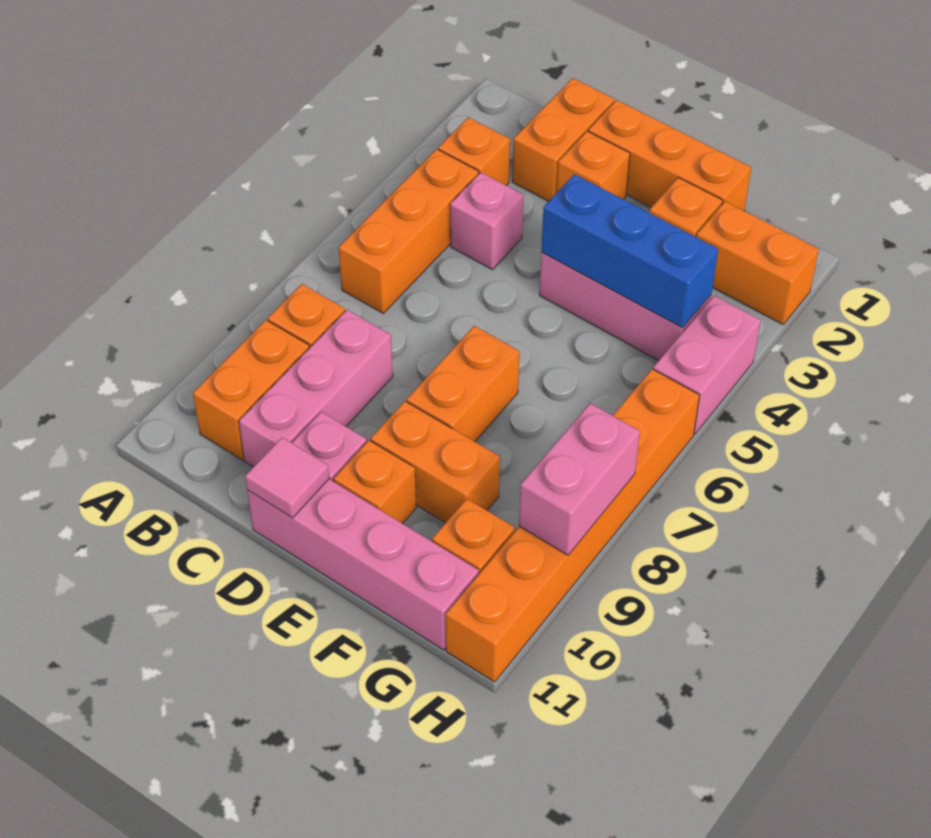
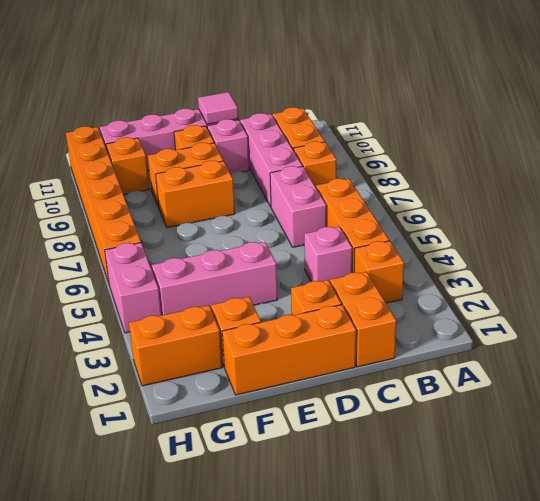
blue 1x3 brick [541,174,718,328] -> none
orange 1x2 brick [407,326,519,442] -> orange 1x2 brick turned to [156,161,235,228]
pink 1x2 brick [519,403,640,555] -> pink 1x2 brick moved to [270,166,326,247]

